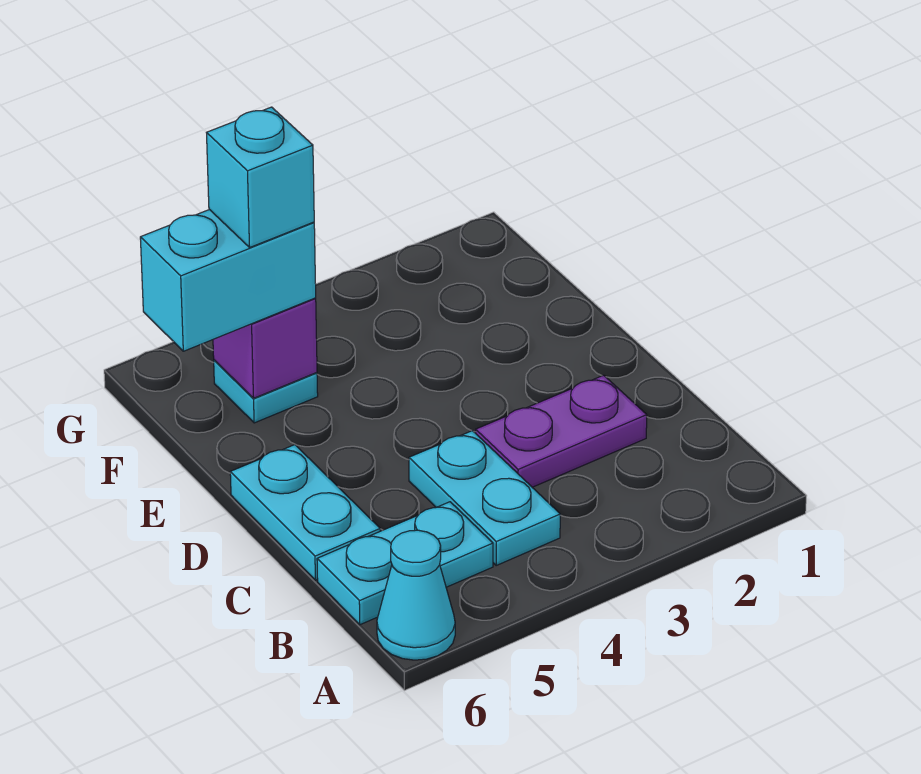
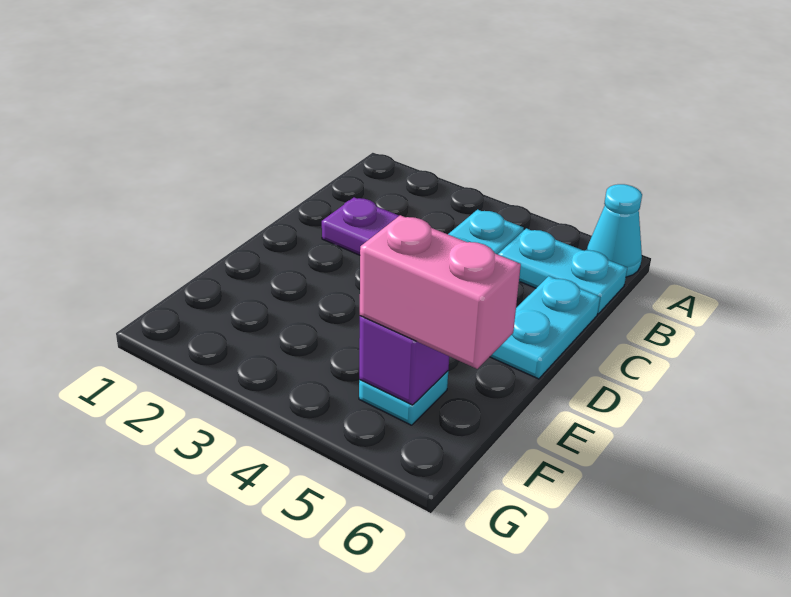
cyan 1x2 brick [140,210,316,351] -> pink 1x2 brick [360,215,521,369]
cyan 1x1 brick [207,107,314,247] -> none

